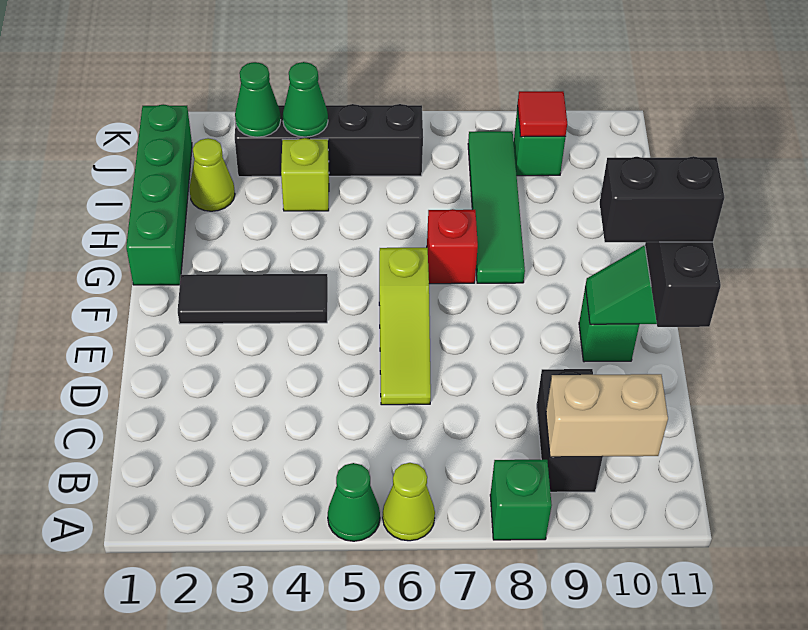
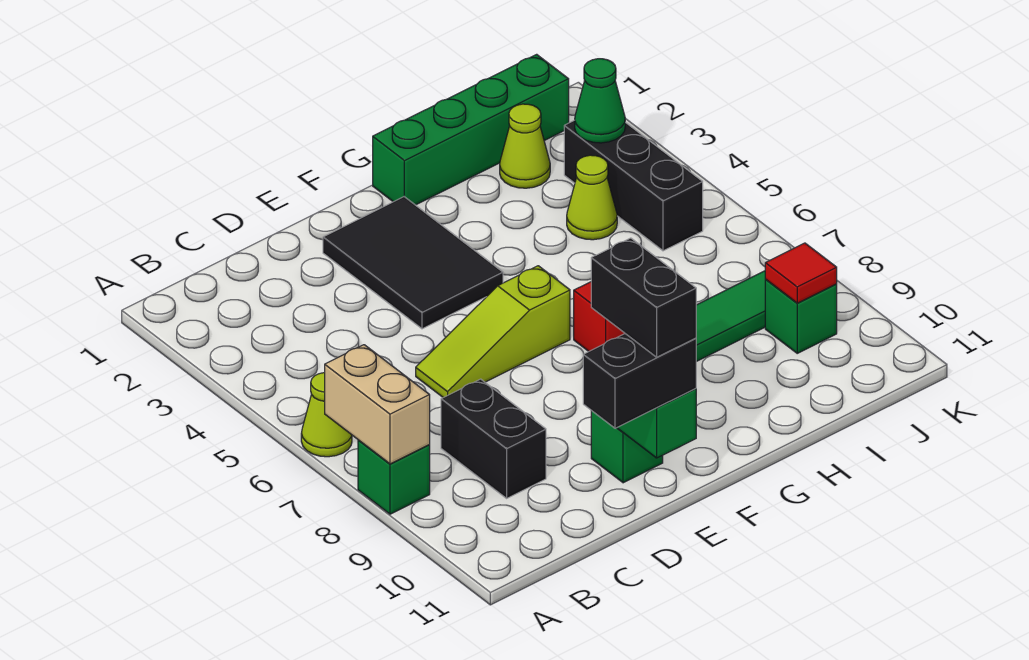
green 1x1 cone [328,463,380,541] -> none
black 1x2 brick [537,369,603,492] -> black 1x2 brick turned to [441,379,546,498]
tan 1x2 brick [546,374,668,457] -> tan 1x2 brick moved to [325,345,430,464]
black 1x3 tile [178,274,328,324] -> black 2x3 tile [323,197,503,329]
lime 1x1 brick [281,138,329,211] -> lime 1x1 cone [567,155,617,240]
black 1x4 brick [235,104,423,177] -> black 1x3 brick [564,120,703,251]
green 1x1 cone [283,62,328,137] -> none

